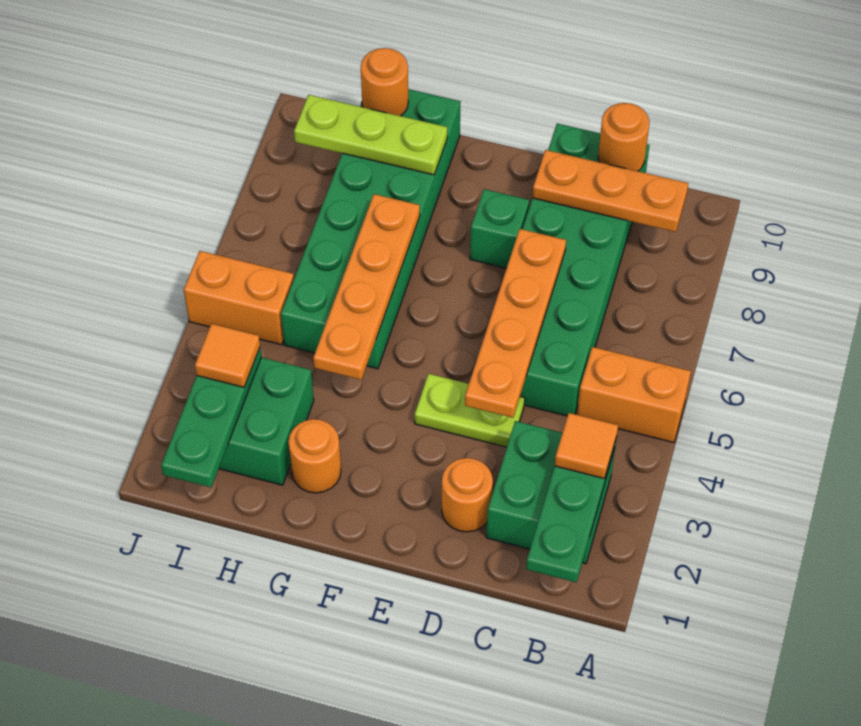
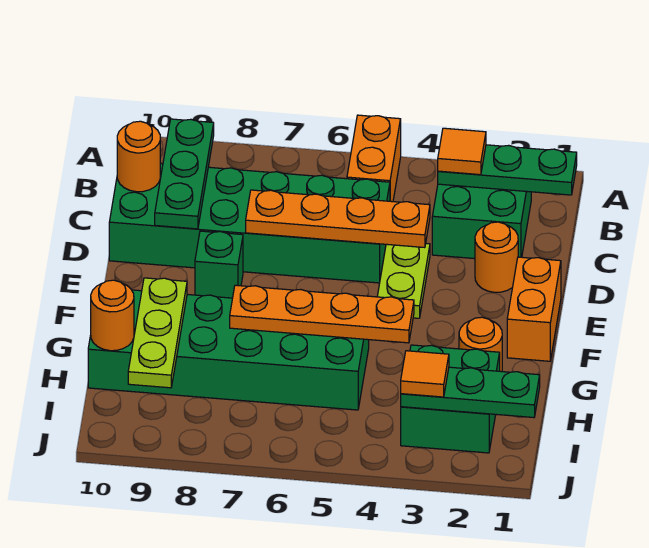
orange 1x3 plate [532,150,688,232] -> green 1x3 plate [155,119,214,229]
orange 1x2 brick [184,251,294,345] -> orange 1x2 brick moved to [507,257,561,361]

